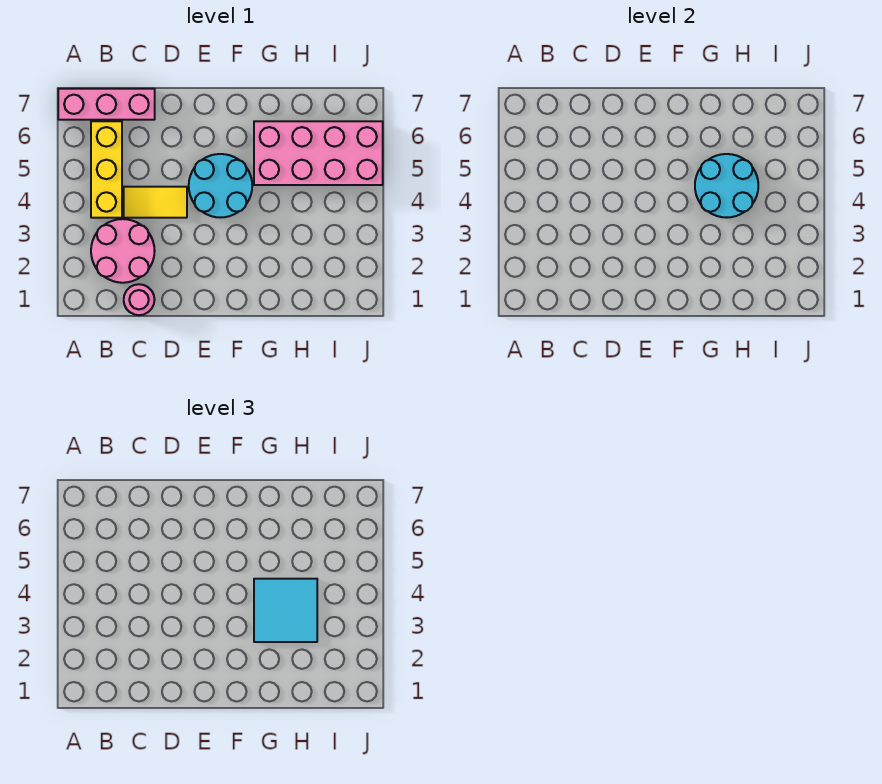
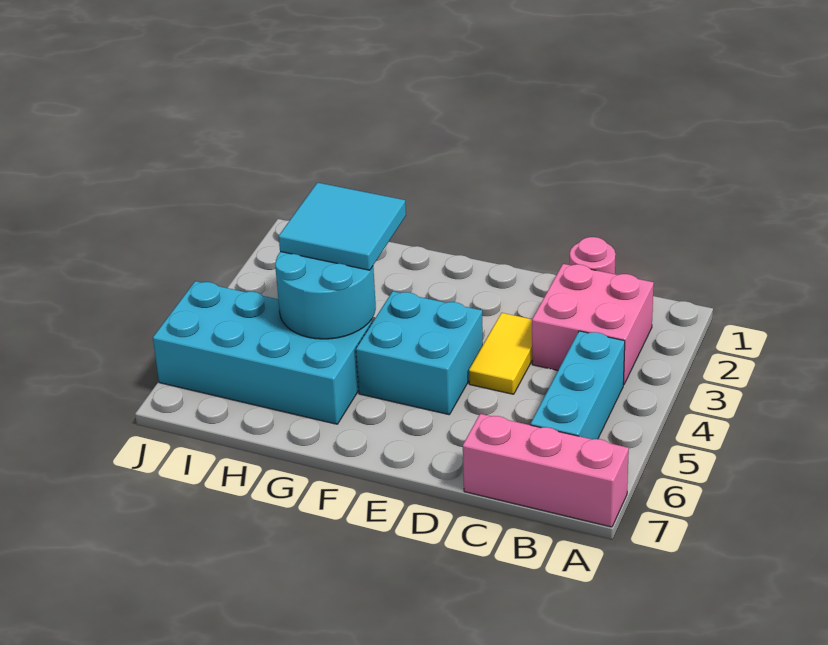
pink 2x2 round brick [91,219,155,283] -> pink 2x2 brick [532,264,654,385]
yellow 1x3 brick [91,121,122,218] -> cyan 1x3 brick [531,331,625,439]
yellow 1x2 tile [124,187,187,218] -> yellow 1x2 tile turned to [469,313,532,394]
cyan 2x2 round brick [189,154,252,218] -> cyan 2x2 brick [356,291,483,415]
pink 2x4 brick [254,121,383,185] -> cyan 2x4 brick [153,281,372,424]

